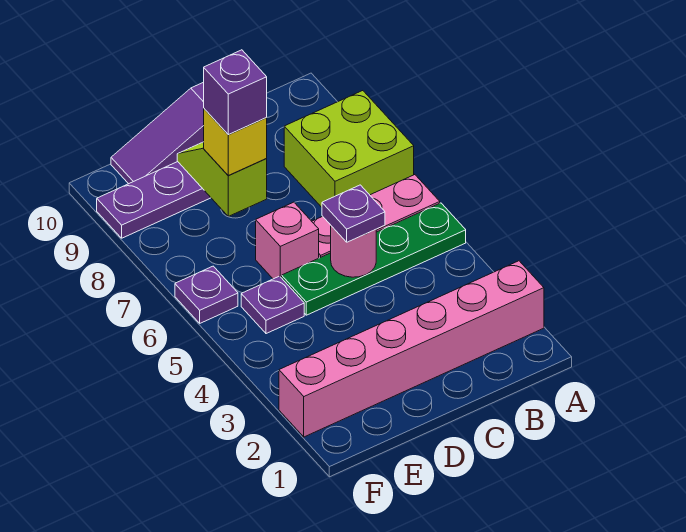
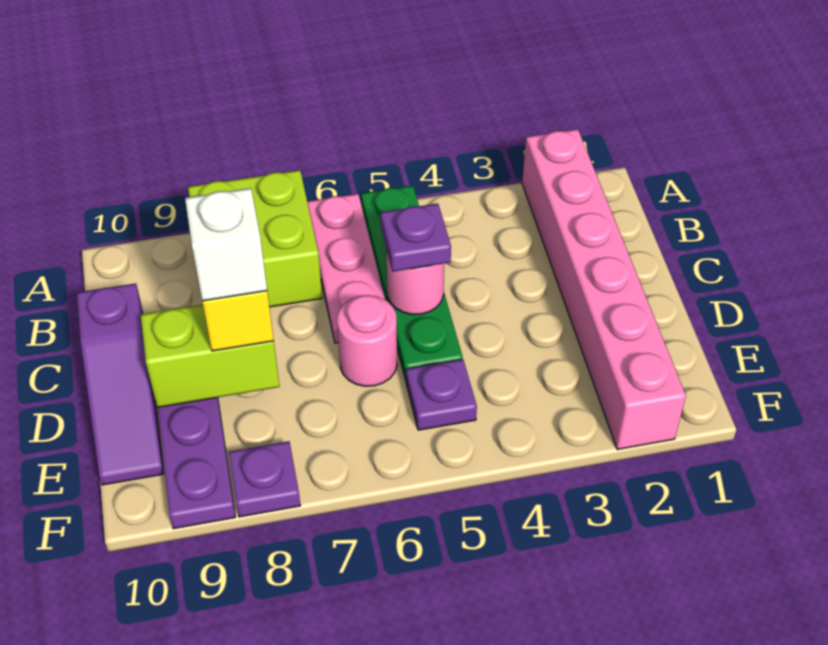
pink 1x1 brick [256,202,319,279] -> pink 1x1 round brick [337,295,397,386]
lime 1x2 slope [177,142,267,216] -> lime 1x2 brick [141,305,280,407]
purple 1x1 brick [204,50,267,135] -> white 1x1 brick [185,188,267,301]
purple 1x1 plate [175,266,238,323] -> purple 1x1 plate moved to [229,441,301,517]

